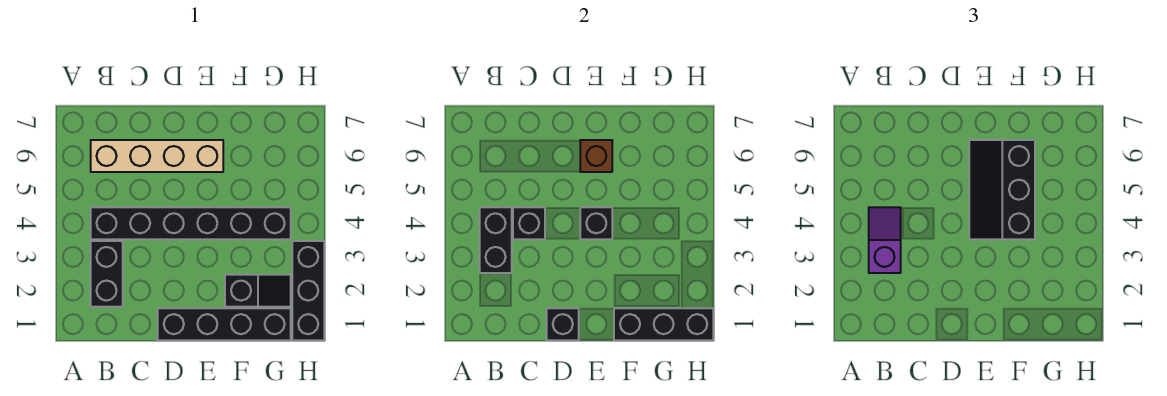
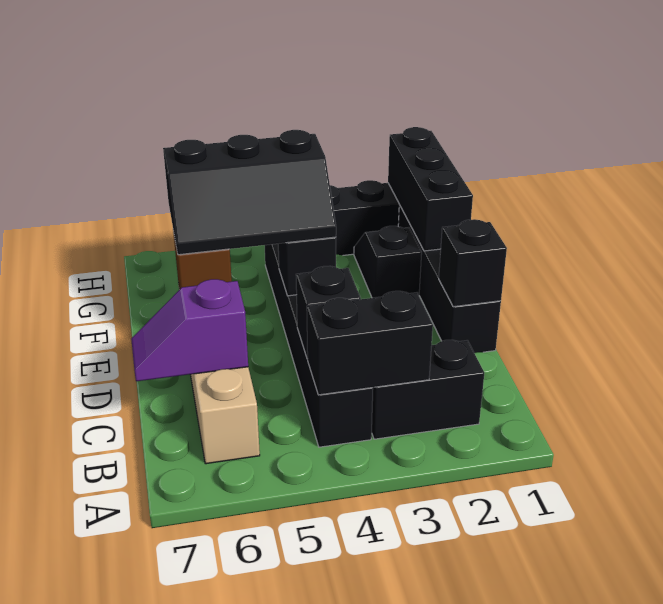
purple 1x2 slope [869,207,901,273] -> purple 1x2 slope moved to [131,279,248,381]

